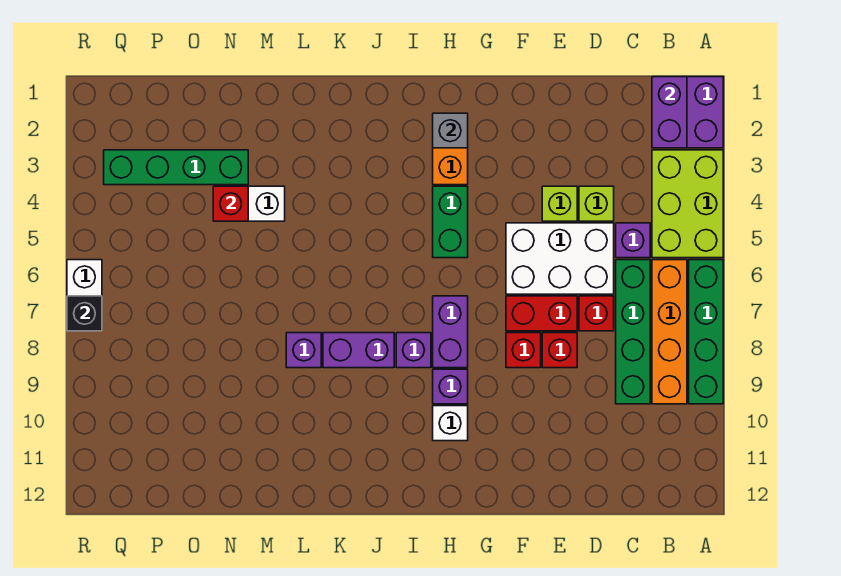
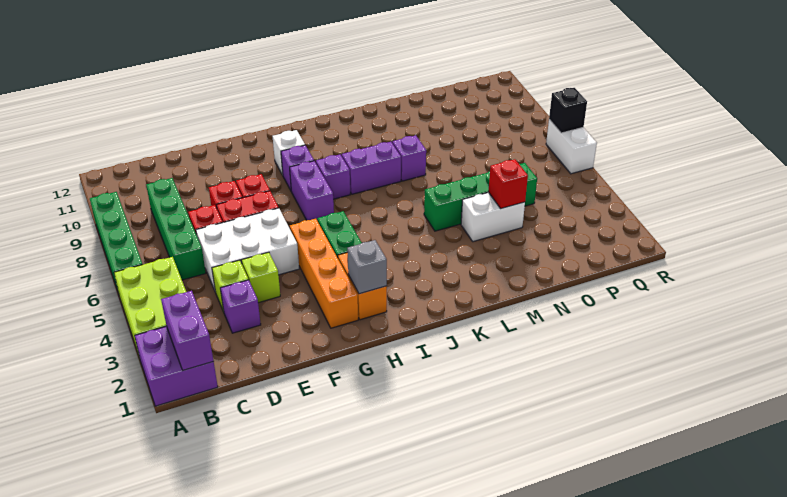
orange 1x4 brick [652,260,687,404] -> orange 1x4 brick moved to [290,219,358,328]
purple 1x1 brick [616,223,650,258] -> purple 1x1 brick moved to [220,280,261,333]
green 1x4 brick [104,150,248,185] -> green 1x4 brick moved to [424,163,537,231]

